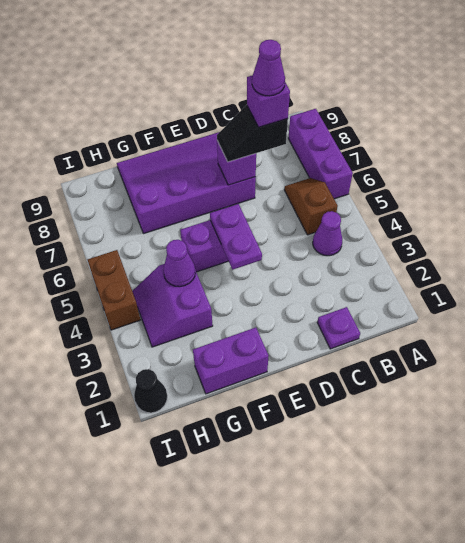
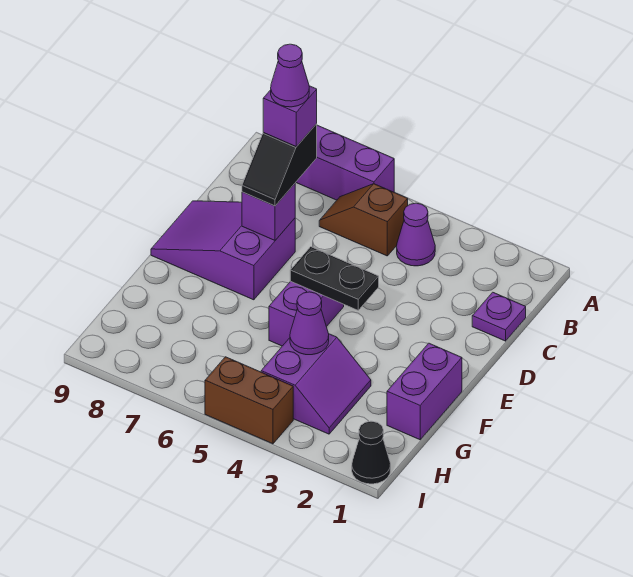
purple 3x4 slope [117,132,256,234] -> purple 2x3 slope [151,201,295,300]
purple 1x2 plate [210,204,262,270] -> black 1x2 plate [290,247,379,310]
purple 2x2 slope [132,264,213,347] -> purple 2x2 slope turned to [261,334,371,434]

